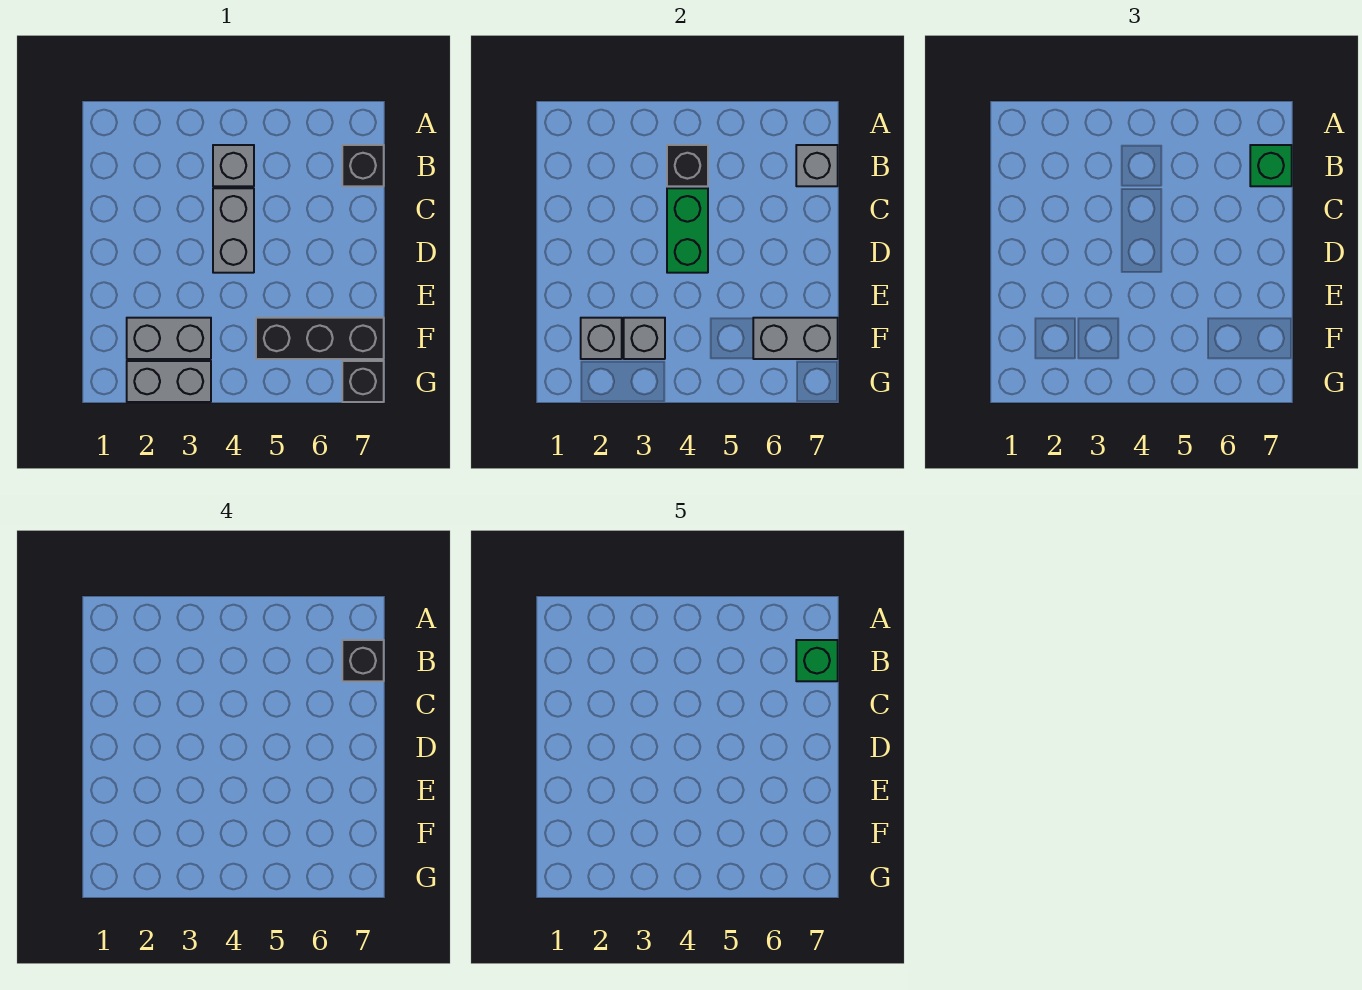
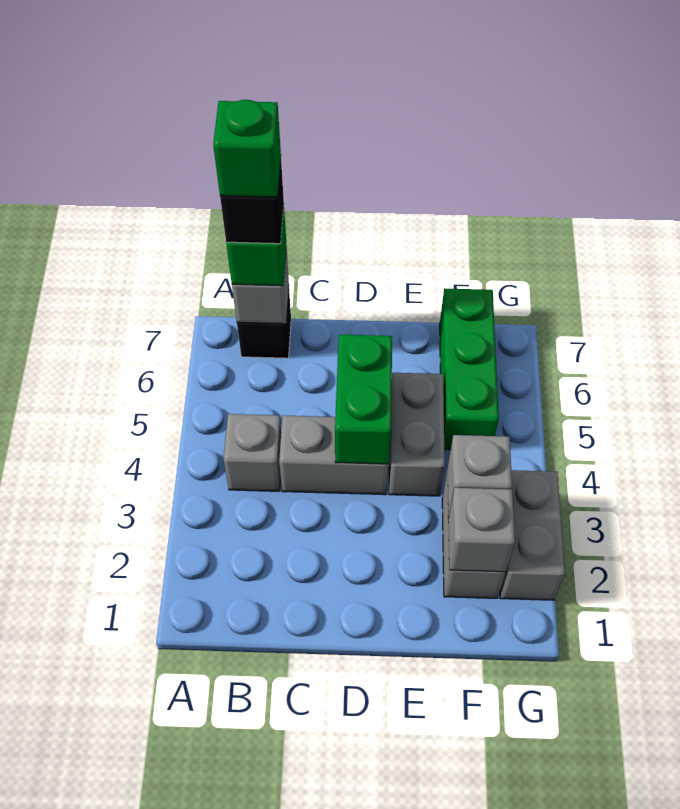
black 1x1 brick [667,145,708,186] -> none
green 1x2 brick [667,188,708,273] -> green 1x2 brick turned to [335,335,392,464]
black 1x3 brick [256,318,384,359] -> green 1x3 brick [440,288,499,450]
grey 1x2 brick [753,318,838,359] -> grey 1x2 brick moved to [389,373,445,496]
black 1x1 brick [342,361,384,402] -> none

